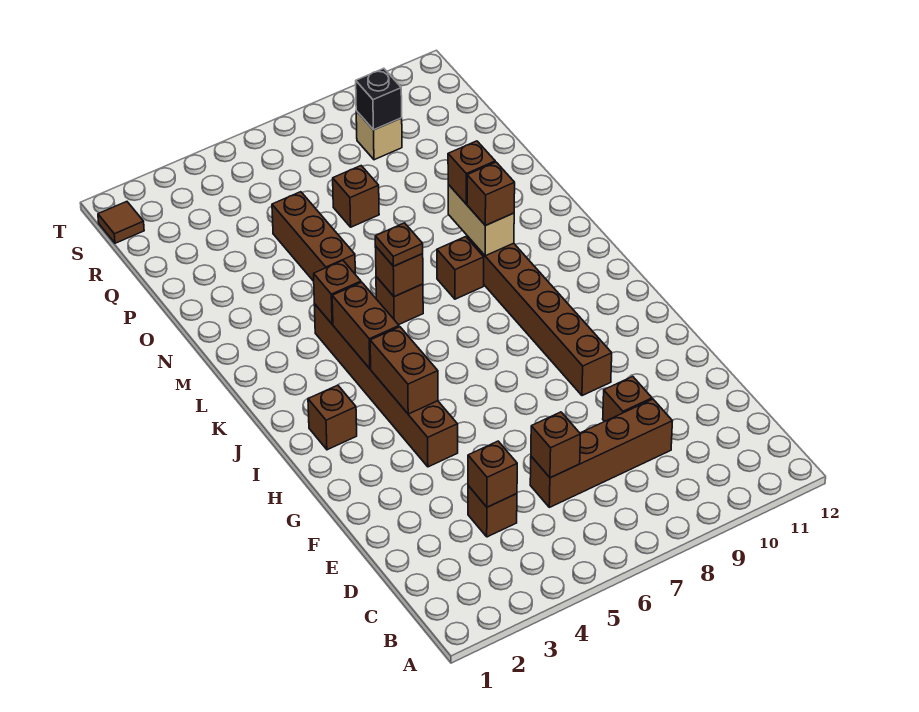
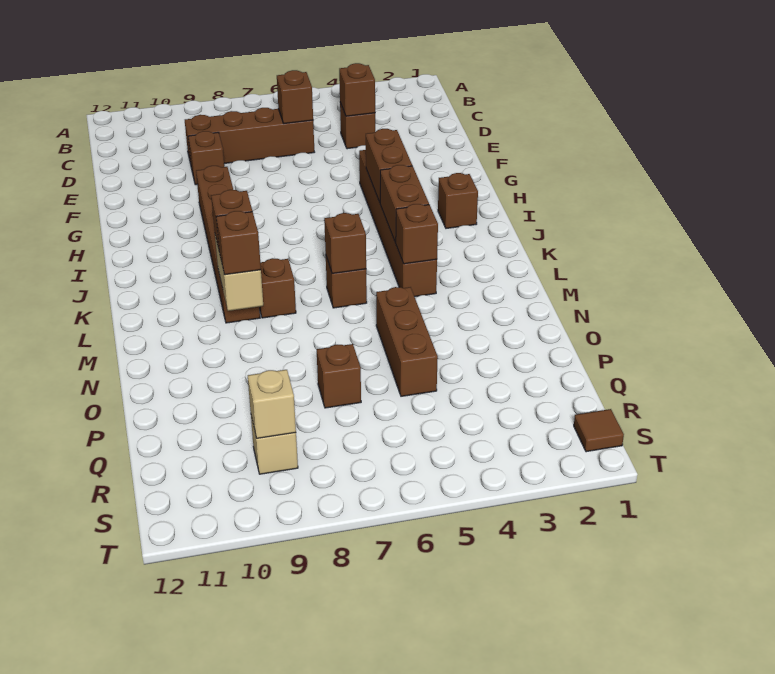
brown 1x1 plate [375,223,423,266] -> none
black 1x1 brick [356,68,402,130] -> tan 1x1 brick [248,370,296,438]

